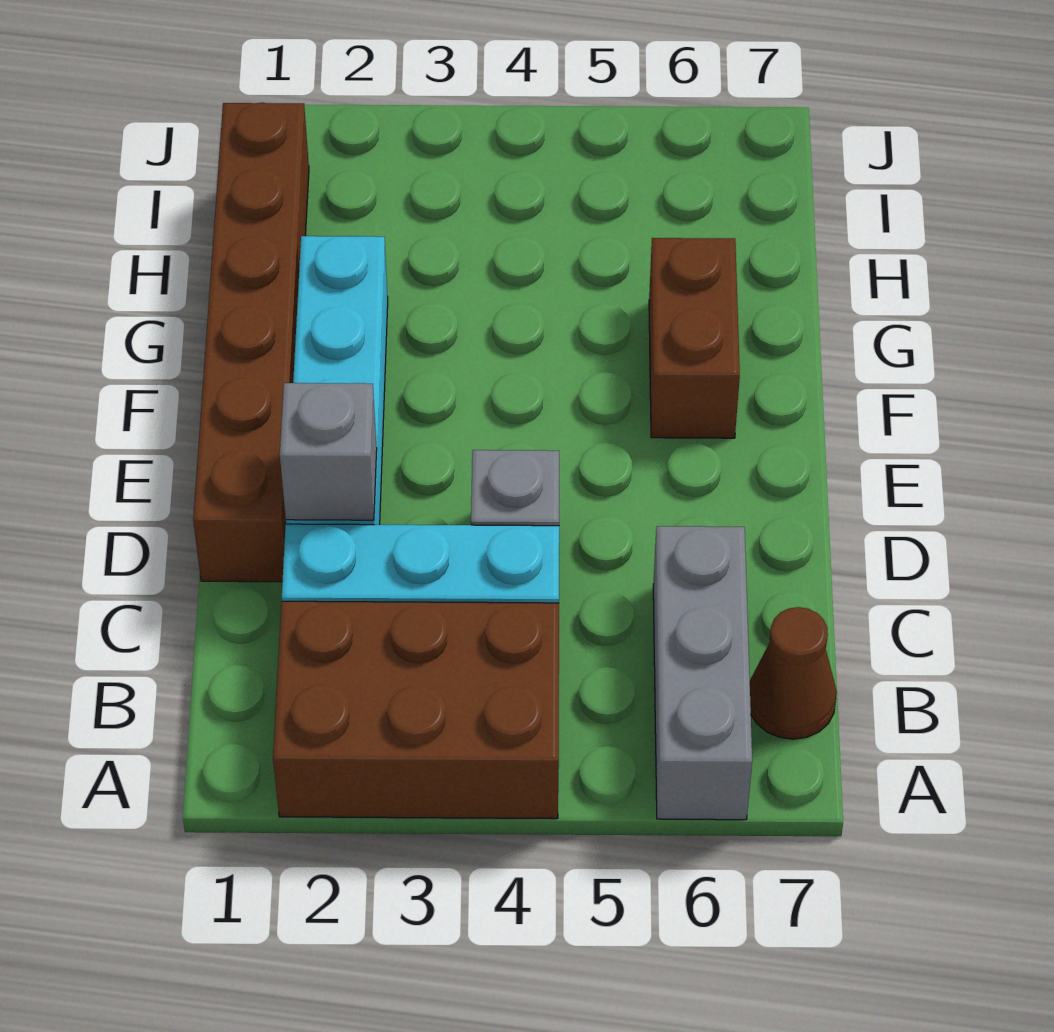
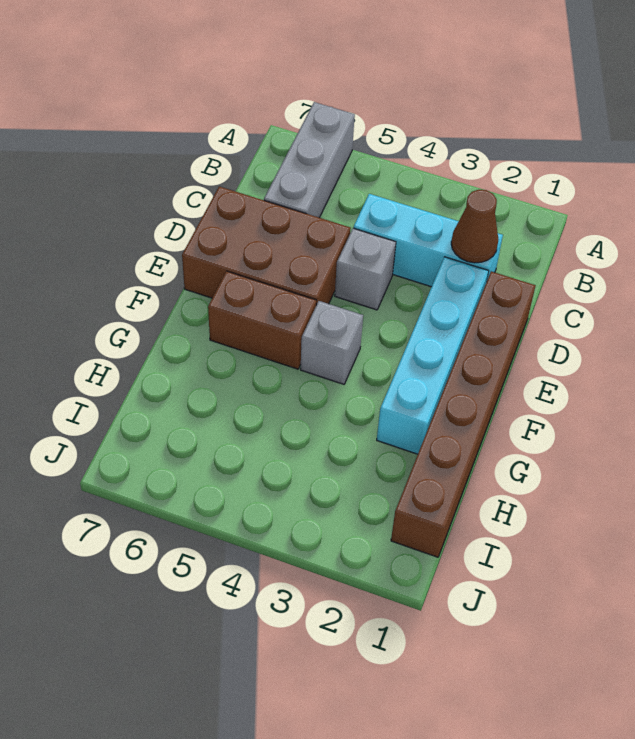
brown 2x3 brick [273,601,559,819] -> brown 2x3 brick moved to [182,187,351,305]
brown 1x1 cone [750,607,837,739] -> brown 1x1 cone moved to [451,190,498,263]
grey 1x1 brick [280,383,377,520] -> grey 1x1 brick moved to [301,301,363,384]
brown 1x2 brick [649,238,740,438] -> brown 1x2 brick turned to [208,271,316,369]

